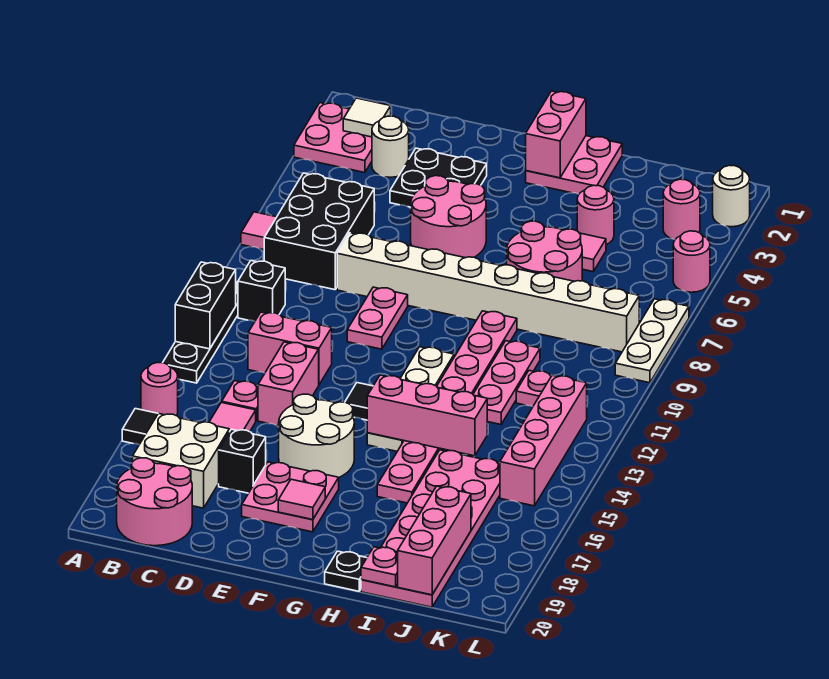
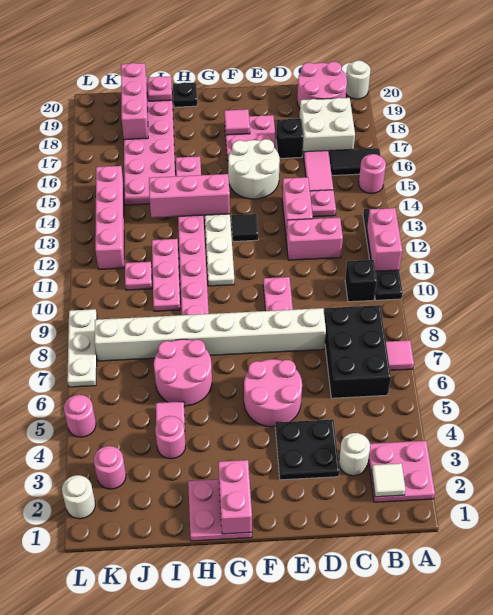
black 1x2 brick [175,262,236,349] -> pink 1x2 brick [367,208,402,271]
none -> white 1x1 round brick [346,60,371,99]

